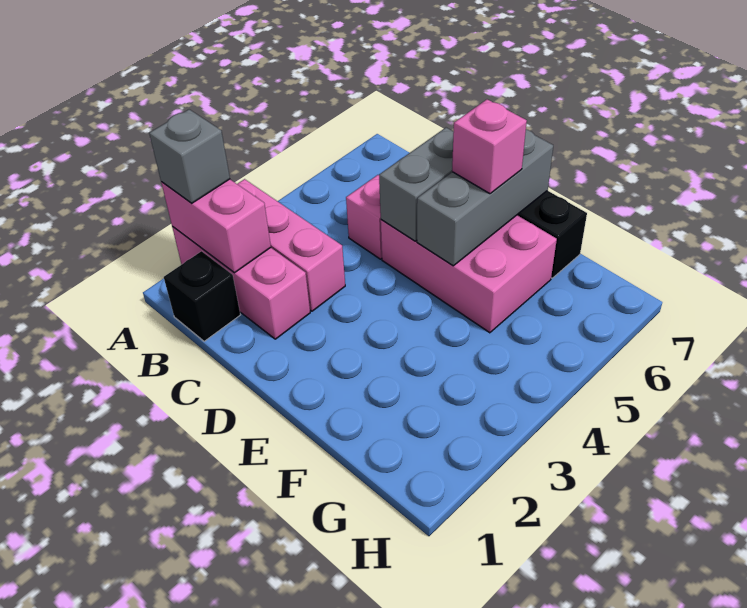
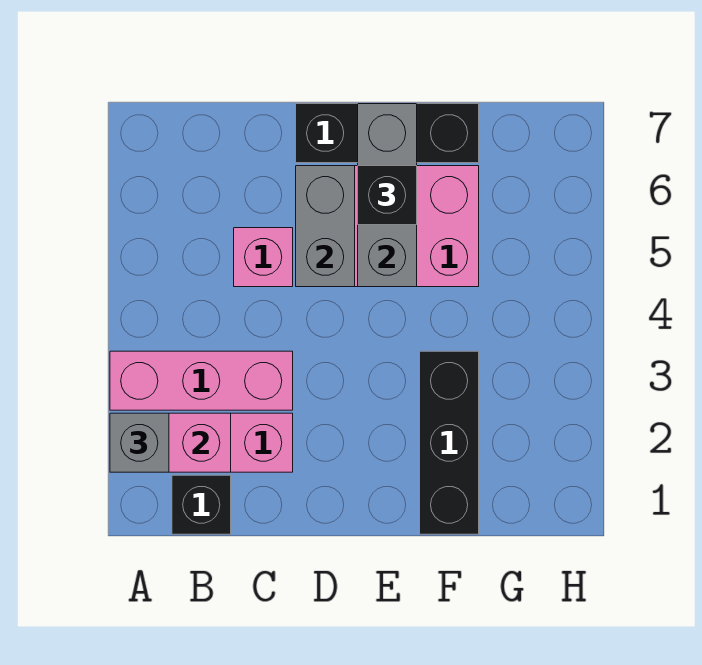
pink 1x1 brick [452,99,527,194] -> black 1x1 brick [358,166,417,225]
none -> black 1x3 brick [420,351,479,534]

